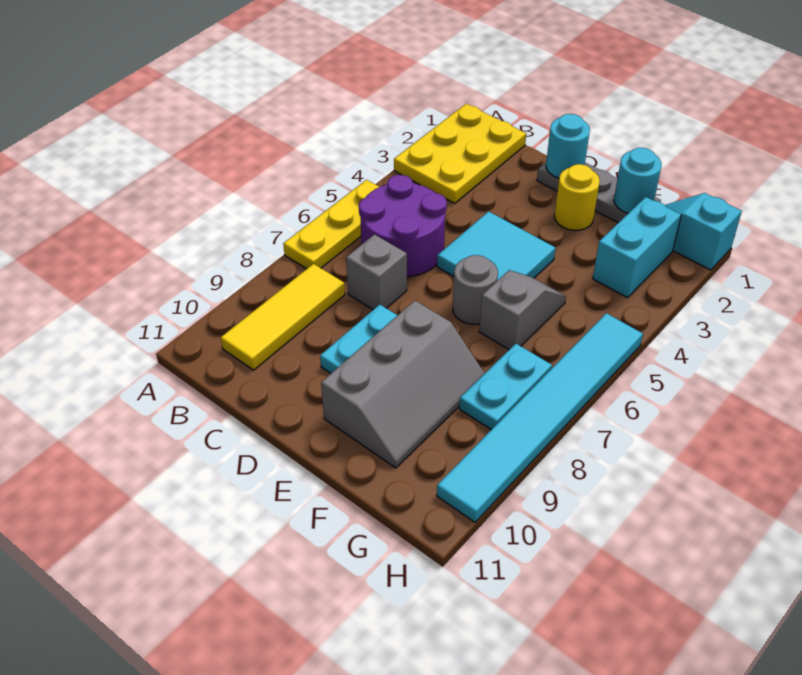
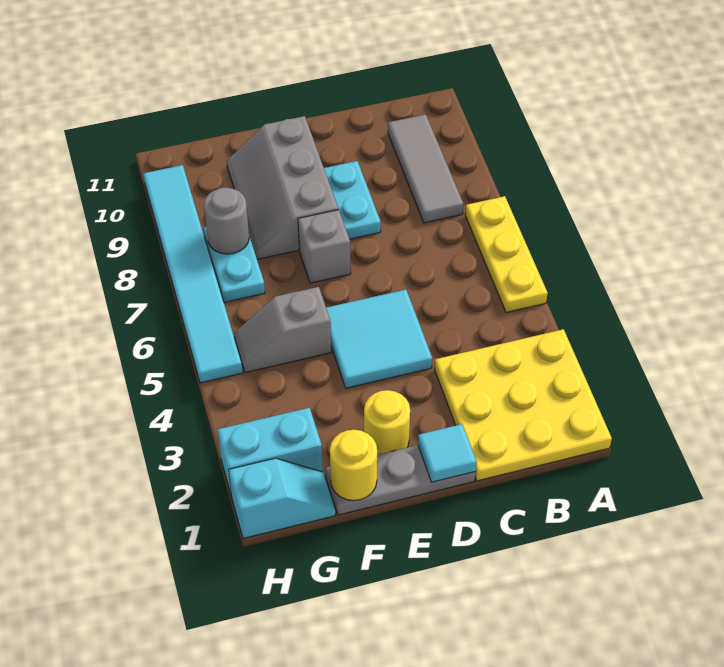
yellow 2x3 plate [394,104,526,203] -> yellow 3x3 plate [435,329,612,481]
purple 2x2 round brick [359,175,447,277] -> none
yellow 1x3 tile [221,264,345,370] -> grey 1x3 tile [388,114,463,223]
grey 1x1 brick [346,235,407,310] -> grey 1x1 brick moved to [298,210,351,283]
cyan 1x1 round brick [546,114,590,178] -> cyan 1x1 tile [418,424,476,482]
grey 1x1 round brick [453,255,498,324] -> grey 1x1 round brick moved to [204,188,249,254]
cyan 1x1 round brick [614,148,662,213] -> yellow 1x1 round brick [330,430,377,501]
grey 1x2 slope [479,270,566,350] -> grey 1x2 slope turned to [234,287,331,373]
cyan 1x2 brick [593,197,681,298] -> cyan 1x2 brick turned to [218,408,323,496]

